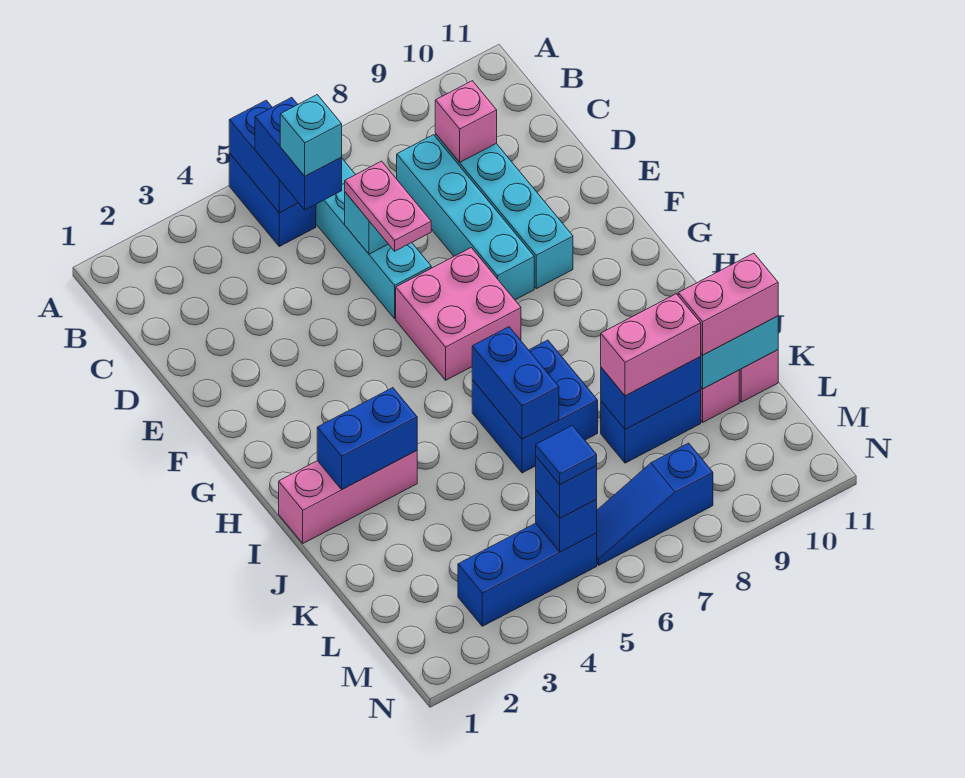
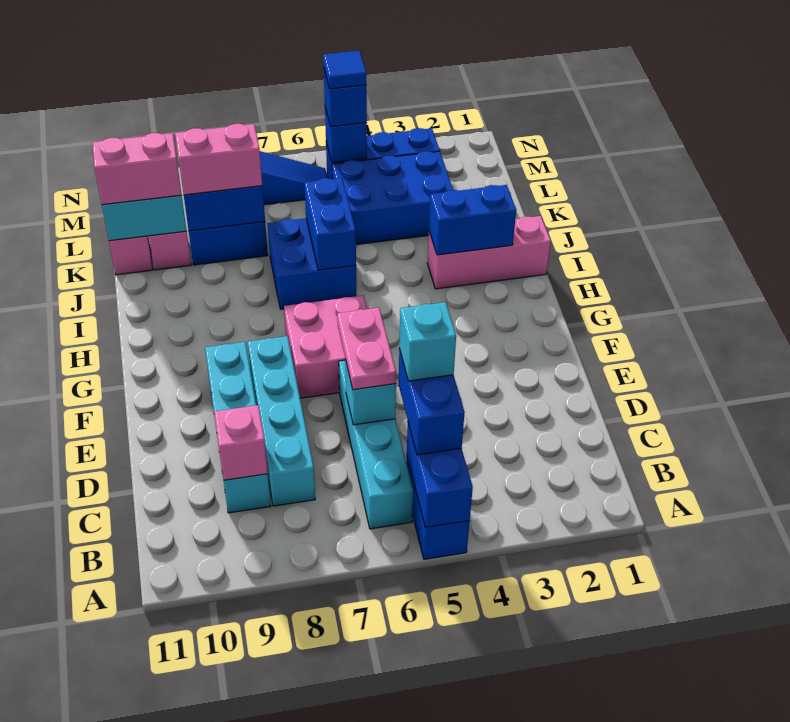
none -> blue 2x3 brick [332,151,453,245]

